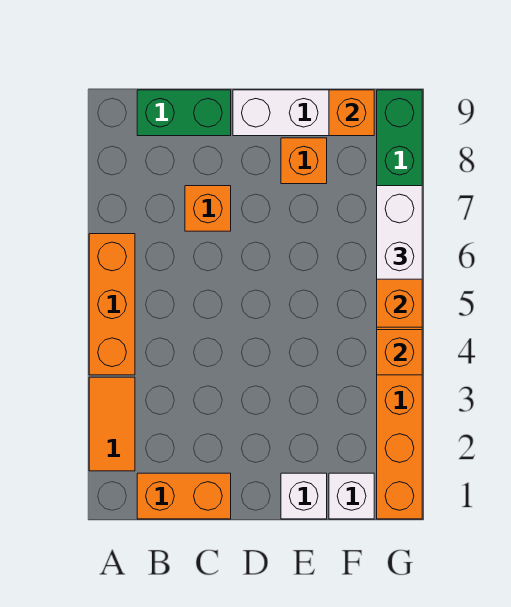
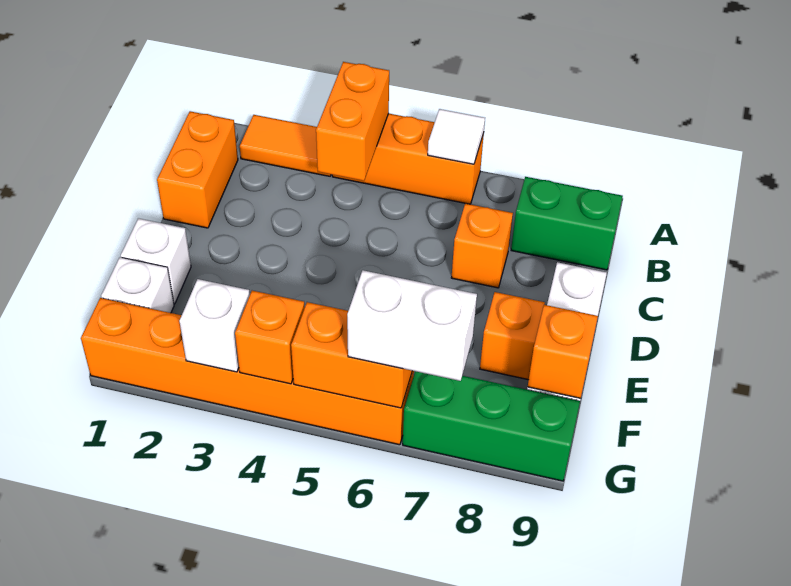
none -> orange 1x2 brick [316,62,389,181]
none -> white 1x1 tile [428,109,485,164]
green 1x2 brick [137,90,231,136] -> green 1x2 brick turned to [511,177,623,270]
none -> white 1x1 brick [179,279,250,372]

